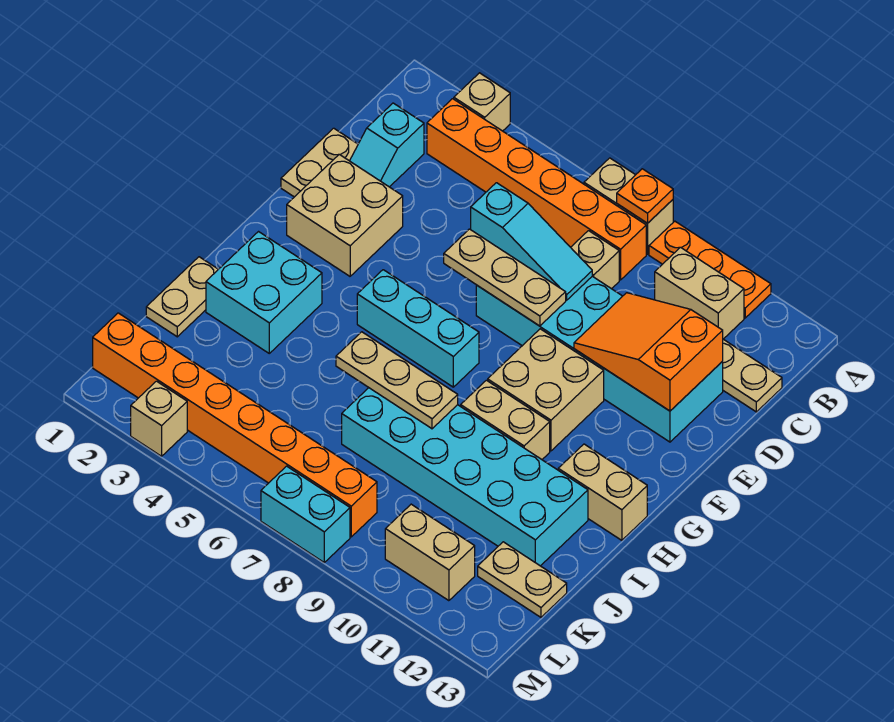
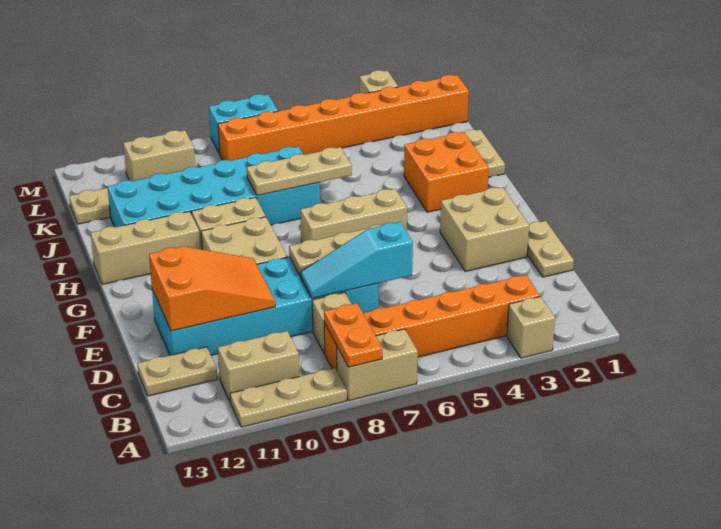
orange 1x1 plate [617,169,673,223] -> orange 1x2 plate [324,303,382,367]
orange 1x3 plate [649,221,771,318] -> tan 1x3 plate [230,368,347,427]
cyan 1x2 slope [350,103,424,187] -> none
cyan 1x3 brick [357,270,479,387] -> tan 1x3 brick [301,189,407,242]
cyan 2x2 brick [206,232,322,353] -> orange 2x2 brick [404,132,489,212]
tan 1x2 brick [558,444,647,540] -> tan 1x3 brick [91,211,200,284]

